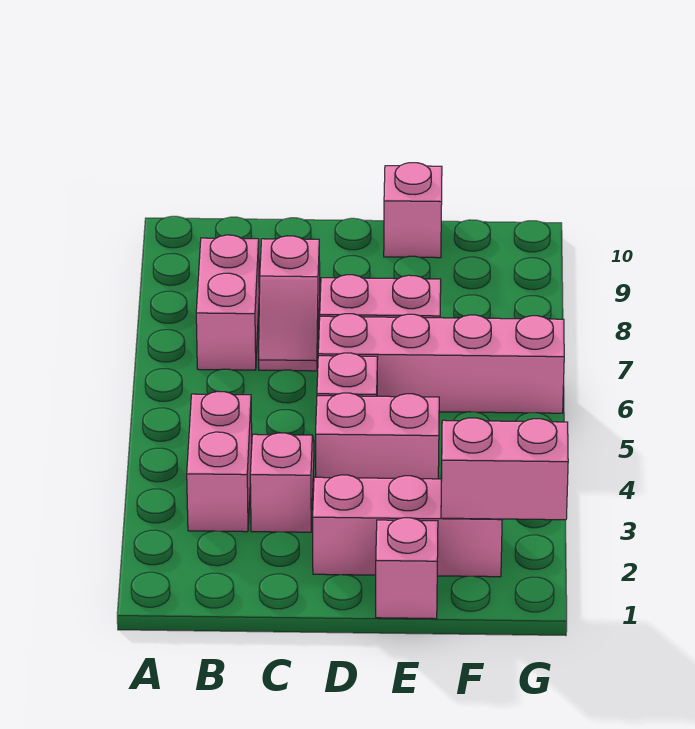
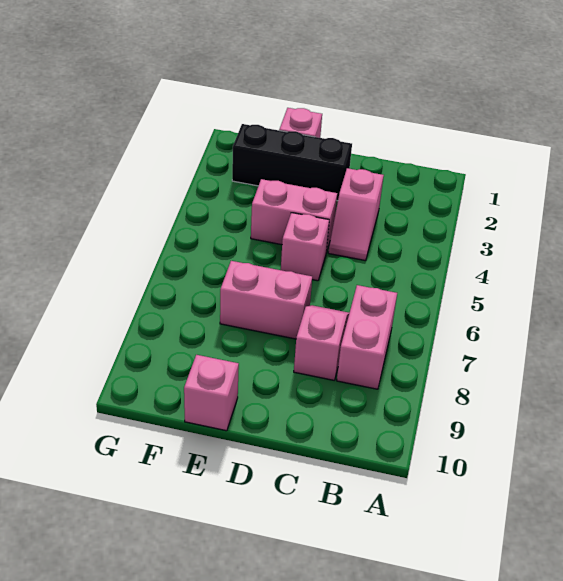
pink 1x2 brick [187,391,252,532] -> none
pink 1x3 brick [313,475,502,577] -> black 1x3 brick [232,124,352,201]
pink 1x4 brick [318,314,564,413] -> none
pink 1x2 brick [441,418,568,520] -> none

